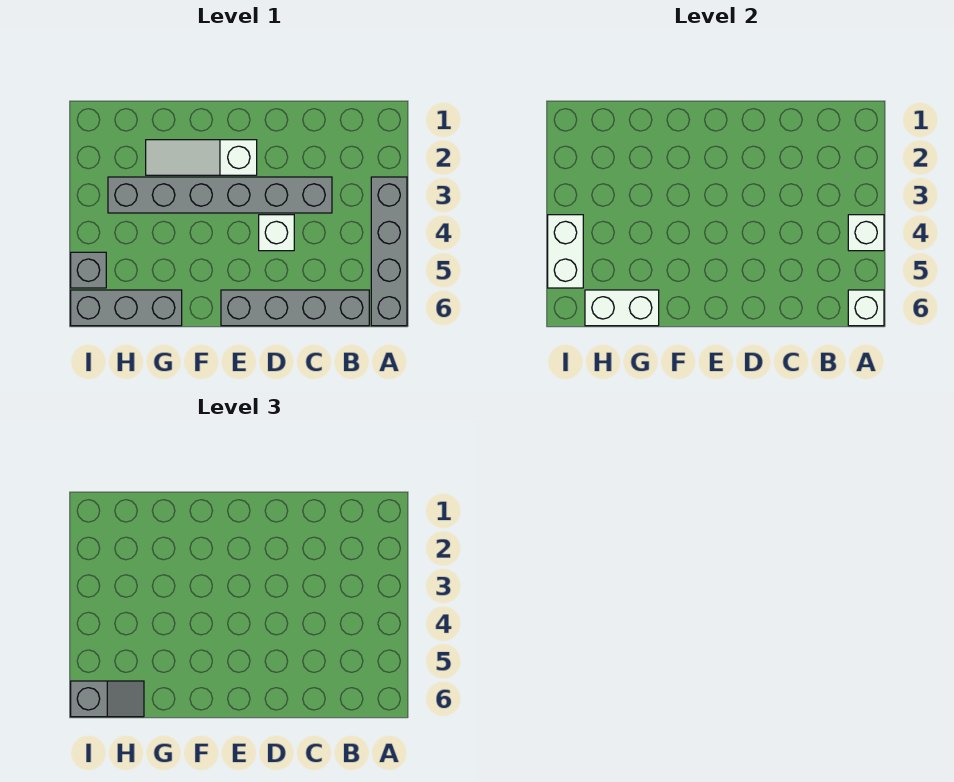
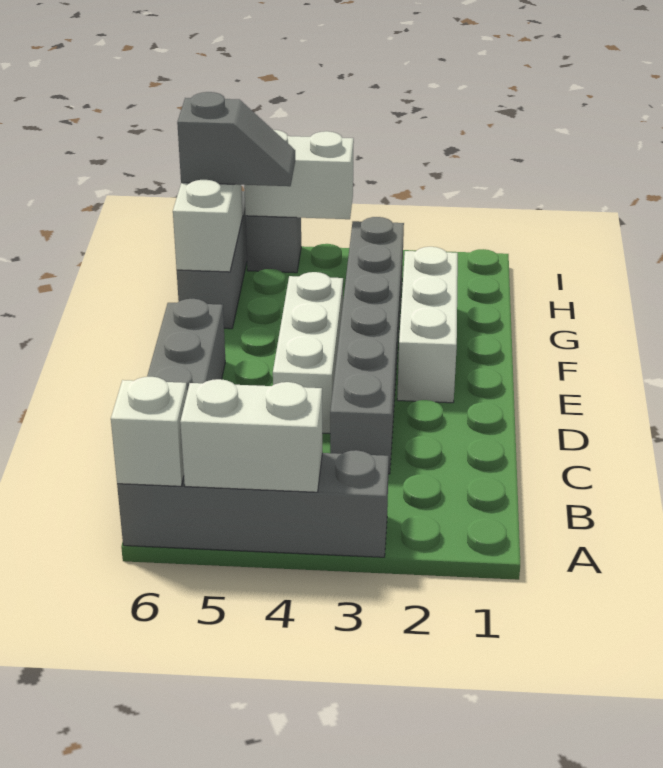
white 1x1 brick [848,215,884,251] -> white 1x2 brick [180,379,322,492]
white 1x1 brick [259,215,294,251] -> white 1x3 brick [273,272,343,434]
white 1x3 slope [146,140,257,175] -> white 1x3 brick [397,247,458,403]
grey 1x2 slope [71,681,144,717] -> grey 1x2 slope turned to [177,92,295,186]

